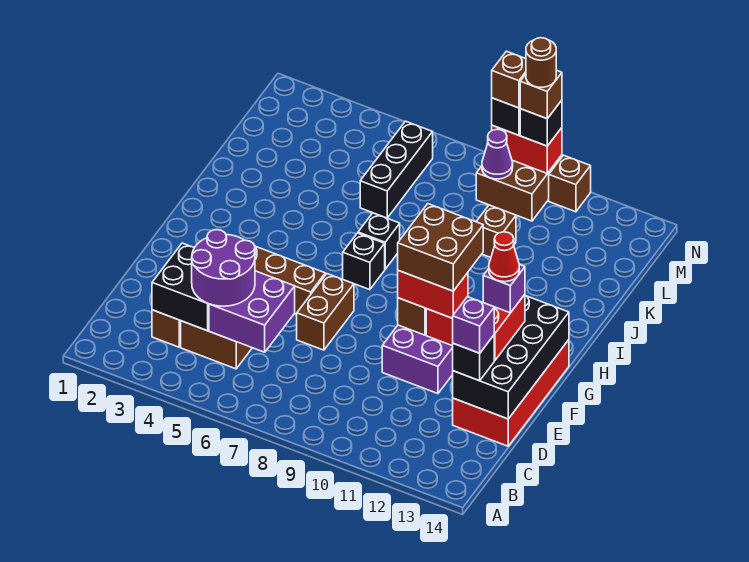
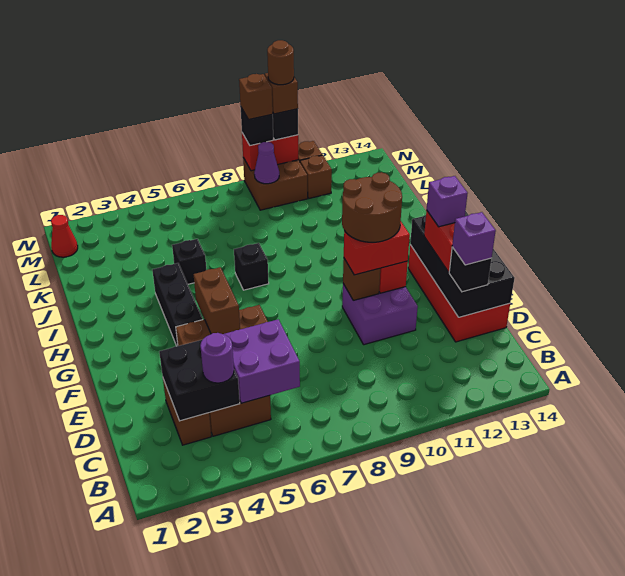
purple 2x2 round brick [192,230,255,306] -> purple 1x1 round brick [200,333,234,383]
brown 1x2 brick [297,274,354,350] -> brown 1x2 brick moved to [194,267,240,334]
brown 2x2 brick [398,204,483,291] -> brown 2x2 round brick [342,172,402,242]
red 1x1 cone [489,232,519,282] -> red 1x1 cone moved to [51,215,78,257]
black 1x1 brick [343,233,385,290] -> black 1x1 brick moved to [172,239,206,284]
black 1x3 brick [360,121,433,218] -> black 1x3 brick moved to [152,263,203,346]
brown 1x1 brick [476,205,516,258] -> brown 1x1 brick moved to [300,155,332,198]

